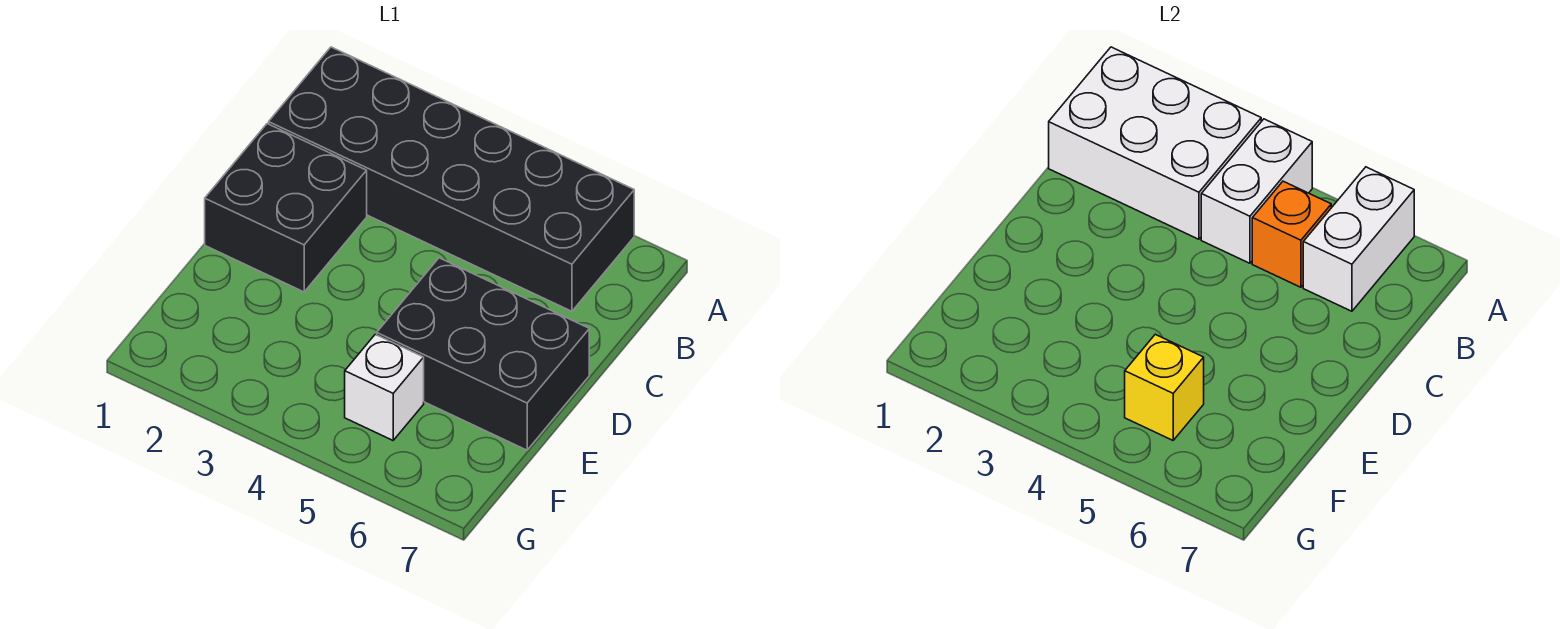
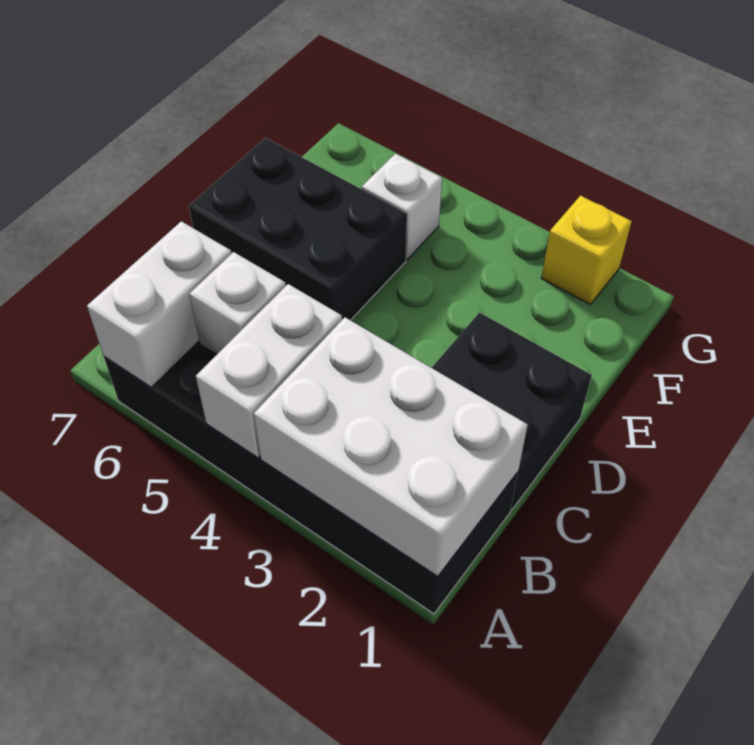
orange 1x1 brick [1252,181,1331,287] -> white 1x1 brick [189,252,286,355]
yellow 1x1 brick [1125,334,1204,440] -> yellow 1x1 brick moved to [541,196,632,304]

